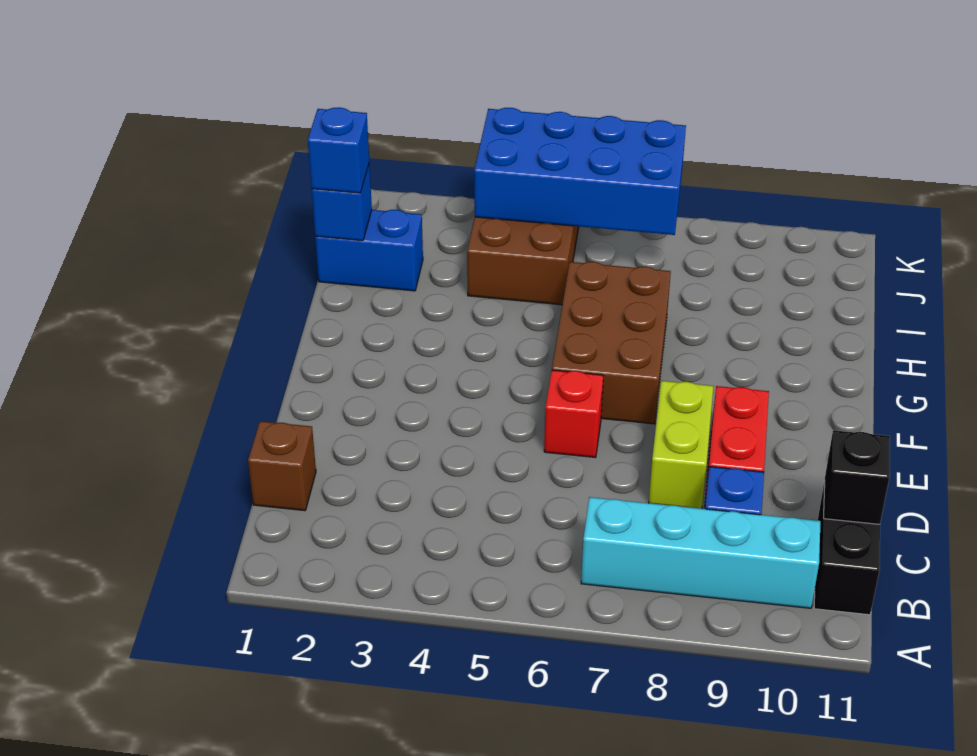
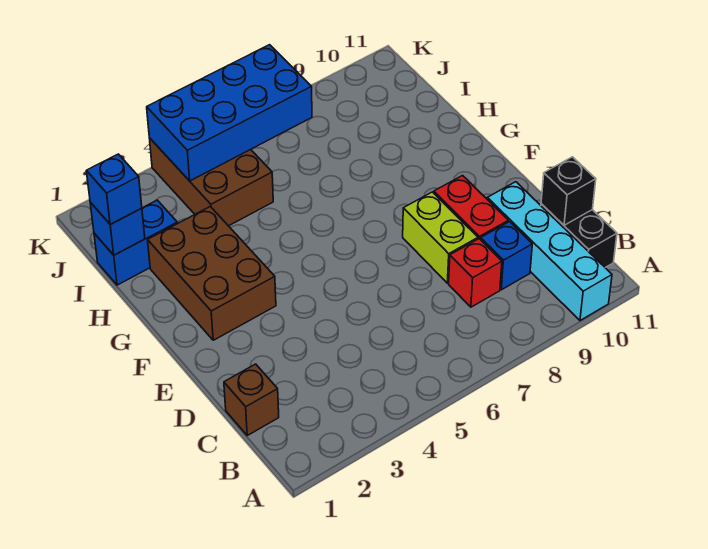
cyan 1x4 brick [581,497,821,608] -> cyan 1x4 brick turned to [487,182,612,321]
red 1x1 brick [544,370,603,458] -> red 1x1 brick moved to [449,239,502,307]
brown 2x3 brick [552,262,671,424] -> brown 2x3 brick moved to [148,207,276,340]

